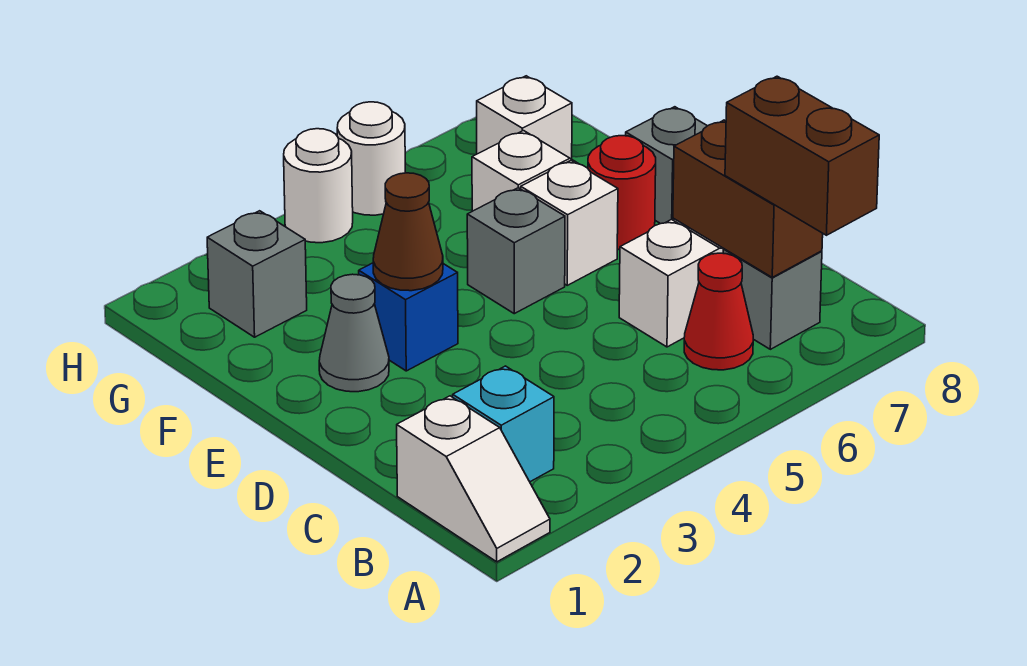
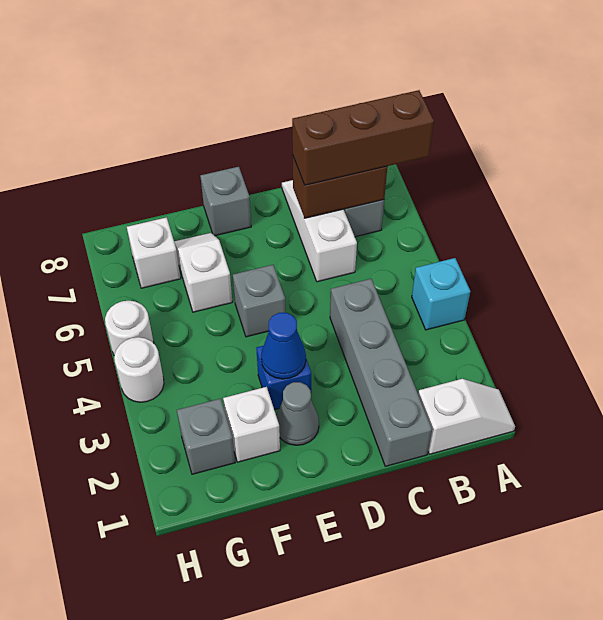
brown 1x2 brick [725,76,879,235] -> brown 1x3 brick [292,90,434,185]
cyan 1x1 brick [453,366,554,482] -> cyan 1x1 brick moved to [412,258,470,330]
red 1x1 cone [684,253,753,370] -> none
none -> grey 1x4 brick [330,279,432,466]
brown 1x1 cone [373,173,443,291] -> blue 1x1 cone [261,313,306,379]
white 1x1 brick [521,161,618,285] -> white 1x1 brick moved to [223,387,280,462]
red 1x1 round brick [588,136,656,250] -> none

